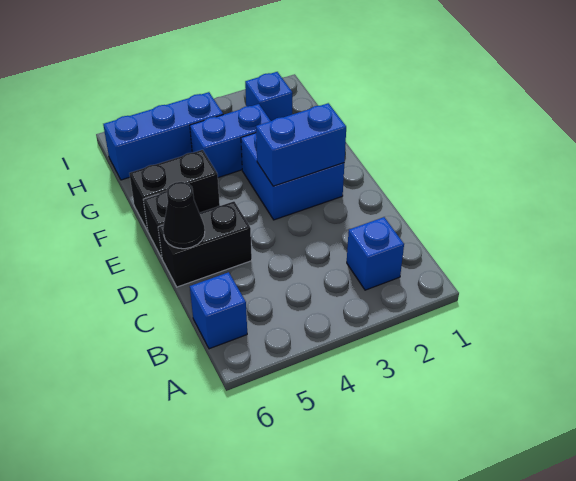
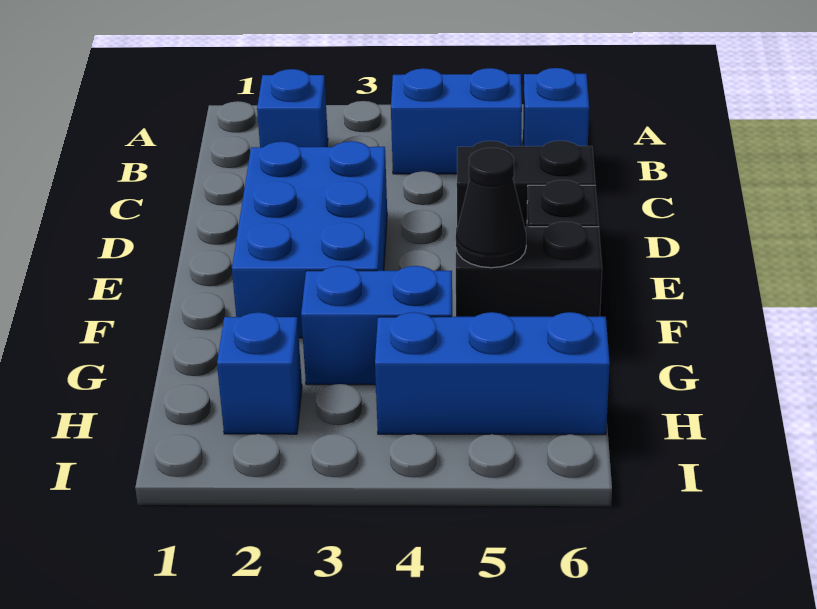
black 1x1 cone [163,182,205,249] -> black 1x1 cone moved to [456,148,526,268]
blue 2x2 brick [241,133,344,220] -> blue 2x3 brick [232,141,387,338]
blue 1x2 brick [256,103,346,186] -> blue 1x2 brick moved to [391,68,522,174]

